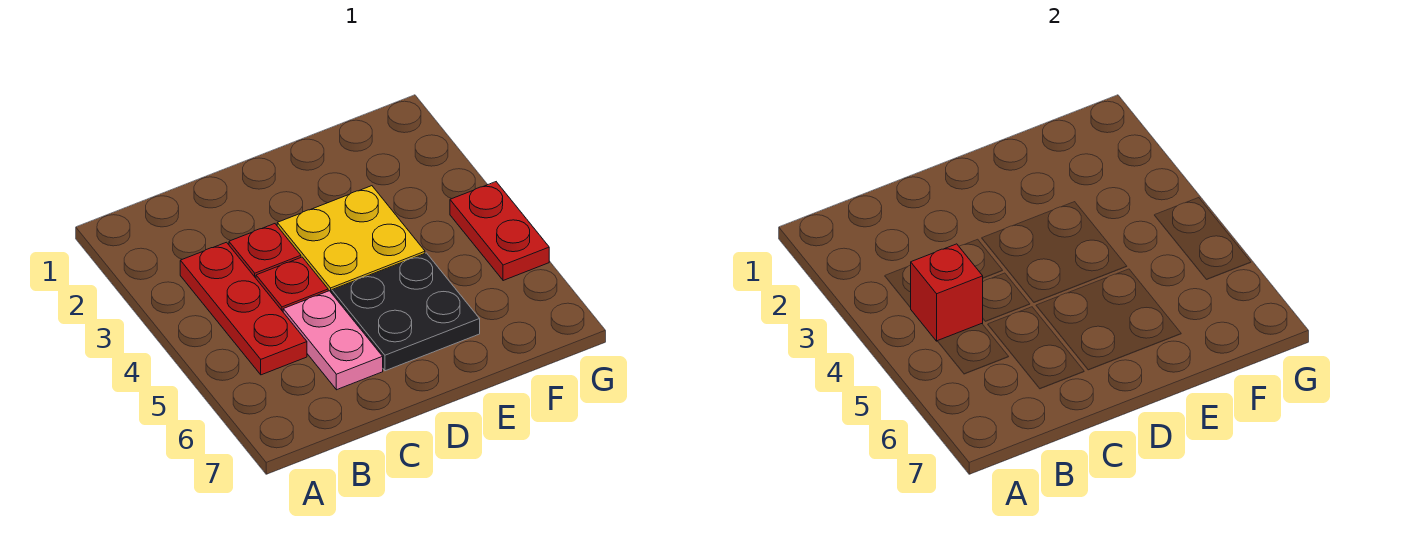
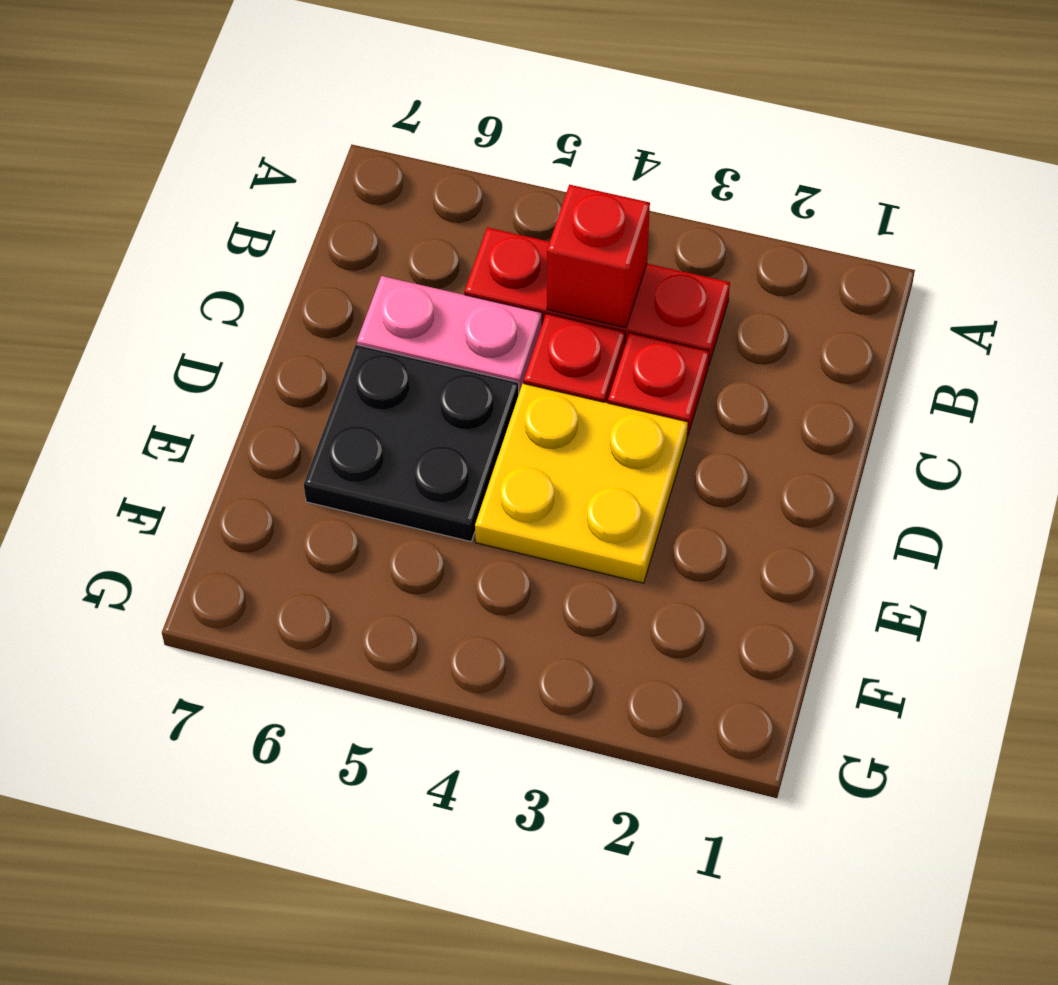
red 1x2 plate [450,182,549,281] -> none

